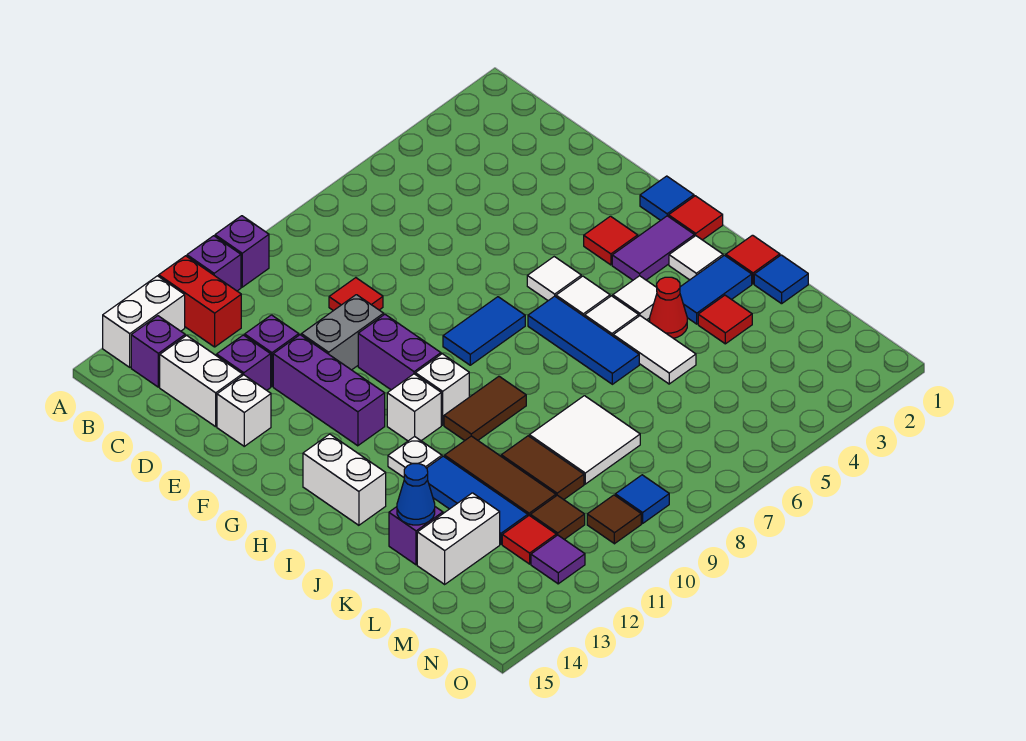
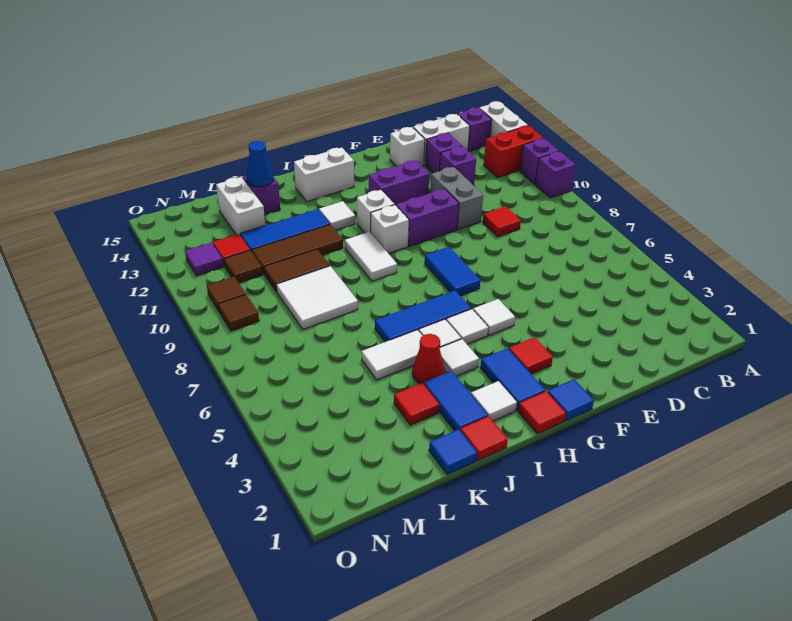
purple 1x3 brick [273,335,385,446] -> purple 1x2 brick [369,160,429,205]
purple 1x2 tile [612,216,694,280] -> blue 1x2 tile [480,348,545,410]
brown 1x2 tile [444,376,526,440] -> white 1x2 tile [345,232,397,281]
white 1x1 plate [388,436,442,477] -> white 1x1 tile [319,201,355,230]
blue 1x1 tile [615,475,669,523] -> brown 1x1 tile [218,295,259,331]

